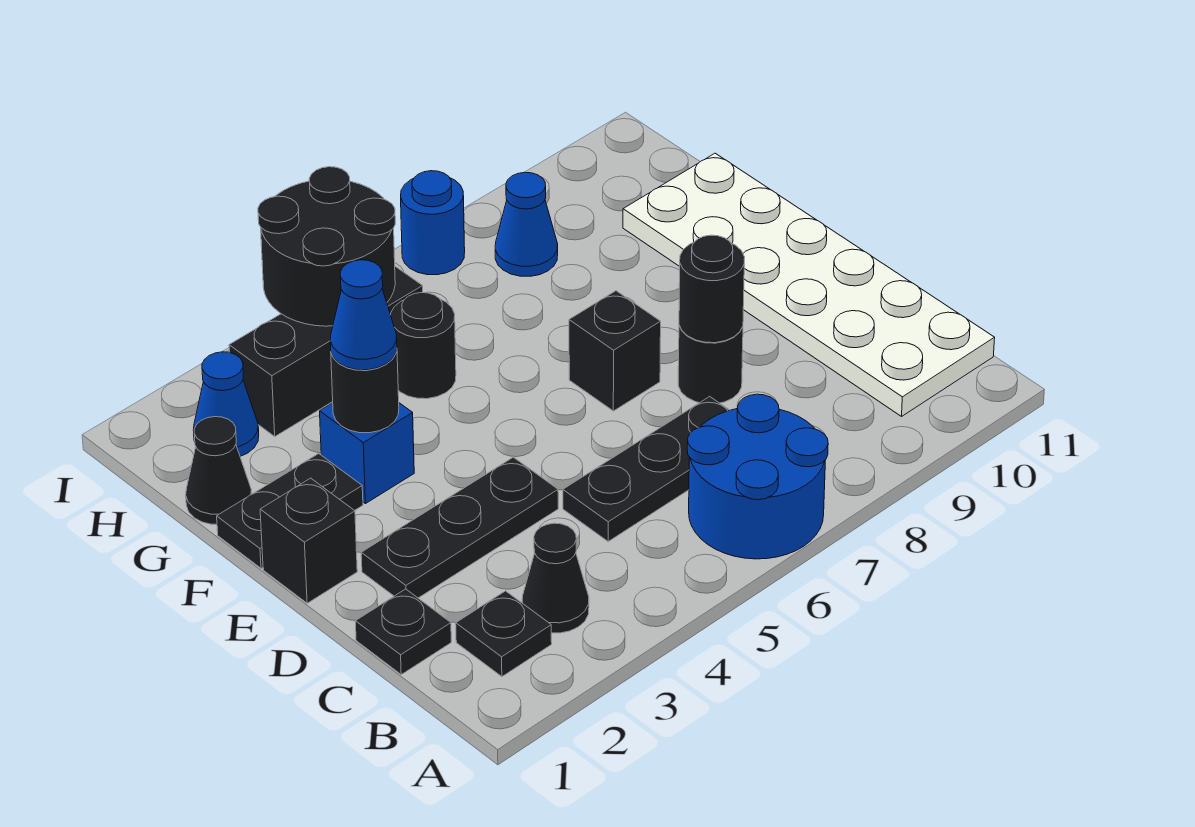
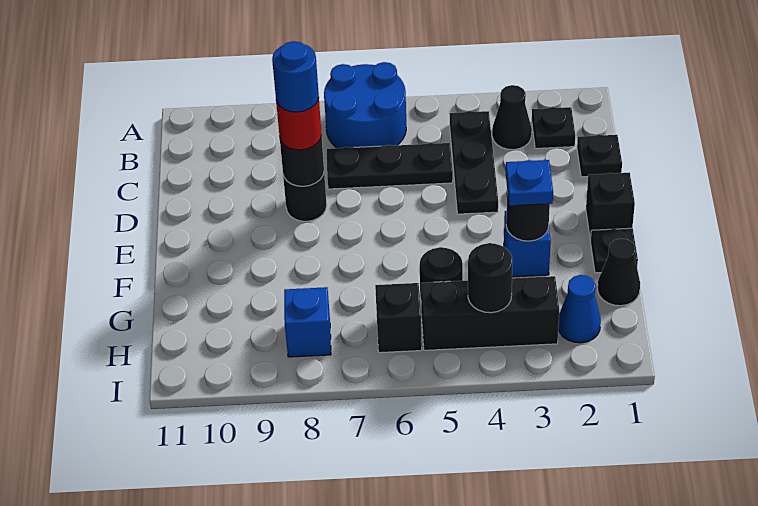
white 2x6 plate [623,153,995,416] -> none
black 1x3 plate [361,457,558,598] -> black 1x3 plate turned to [450,111,498,214]
none -> red 1x1 round brick [276,97,321,150]
black 1x1 brick [569,291,661,411] -> black 1x1 brick moved to [375,283,422,353]
black 1x2 plate [217,454,363,568] -> black 1x1 plate [590,228,638,273]
blue 1x1 cone [330,260,397,370] -> blue 1x1 plate [506,160,553,206]
black 2x2 round brick [258,167,395,326] -> black 1x1 round brick [468,243,513,313]
blue 1x1 cone [495,172,558,276] -> blue 1x1 brick [284,287,331,357]
blue 1x1 round brick [401,171,465,275] -> blue 1x1 round brick moved to [272,41,319,112]

